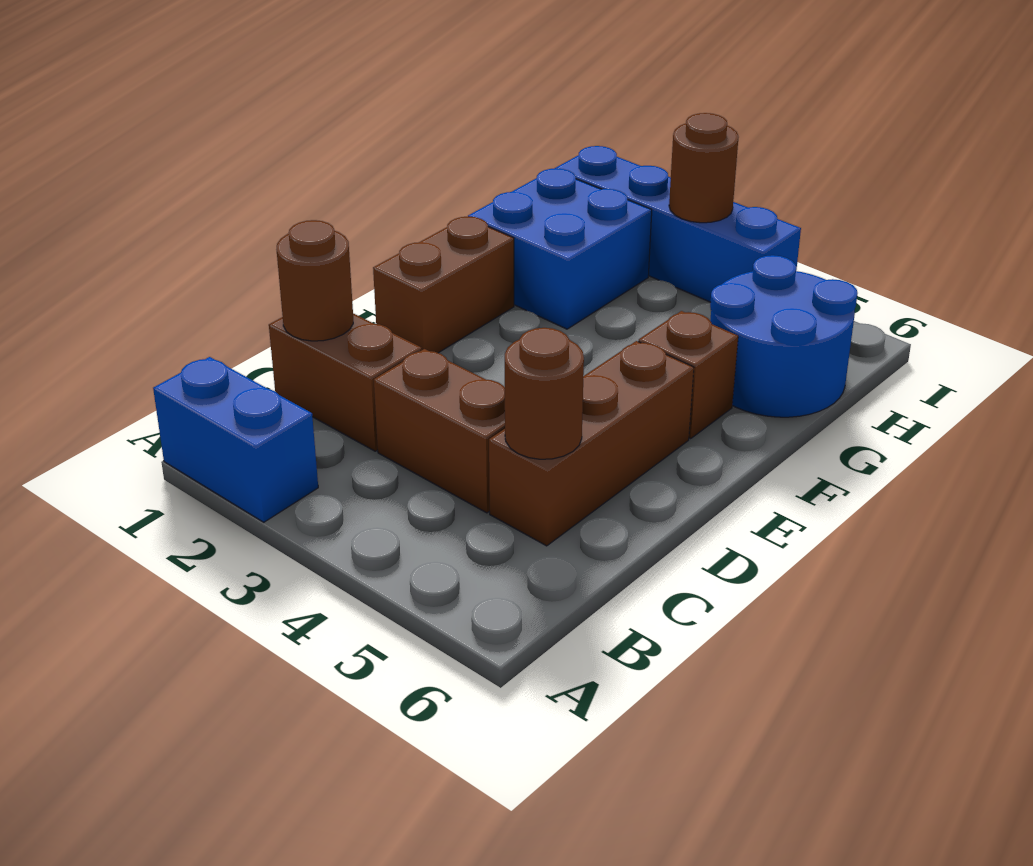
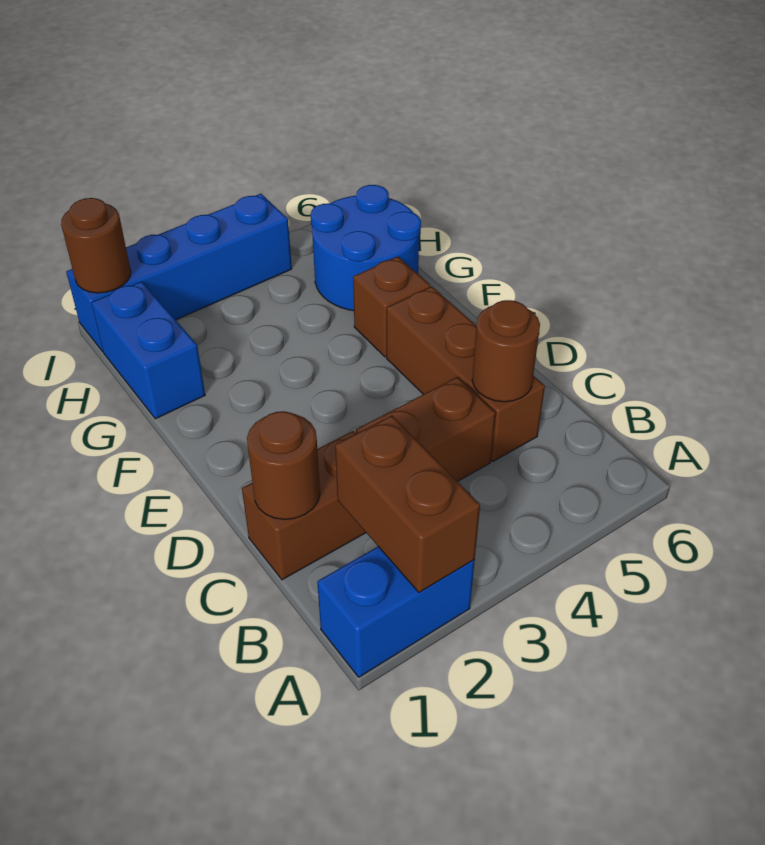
brown 1x2 brick [373,217,514,353] -> brown 1x2 brick moved to [335,416,480,592]
blue 2x2 brick [468,168,652,329] -> blue 1x2 brick [91,281,205,419]
brown 1x1 round brick [669,113,738,223] -> brown 1x1 round brick moved to [61,198,131,293]

